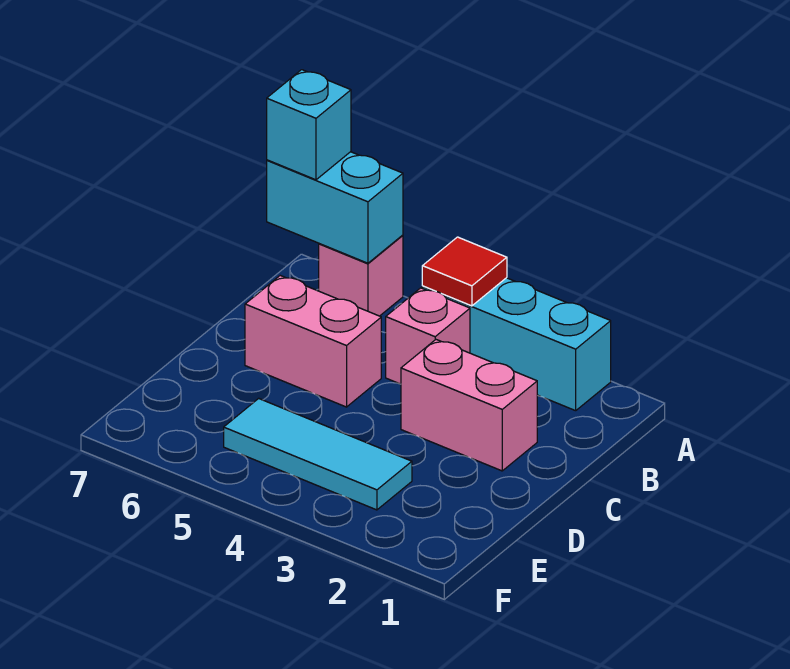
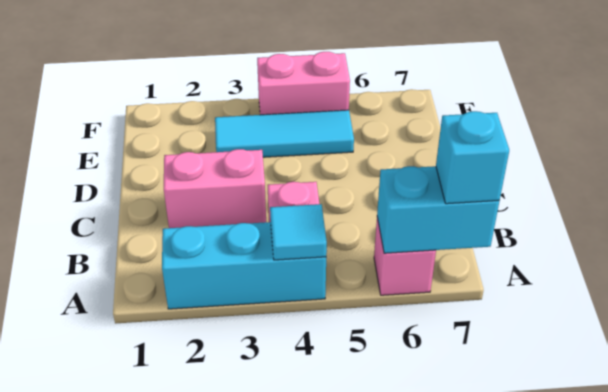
red 1x1 tile [422,237,507,306] -> cyan 1x1 tile [270,204,327,260]
pink 1x2 brick [245,276,381,407] -> pink 1x2 brick moved to [257,52,350,115]

